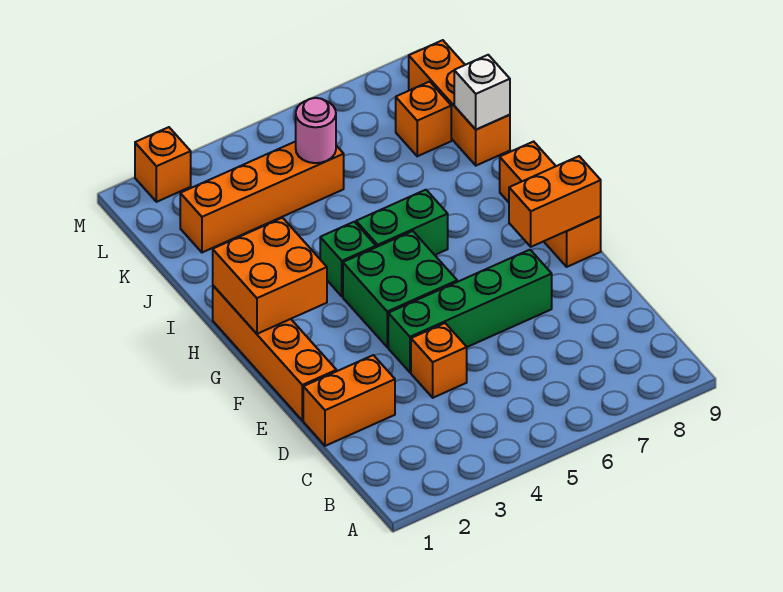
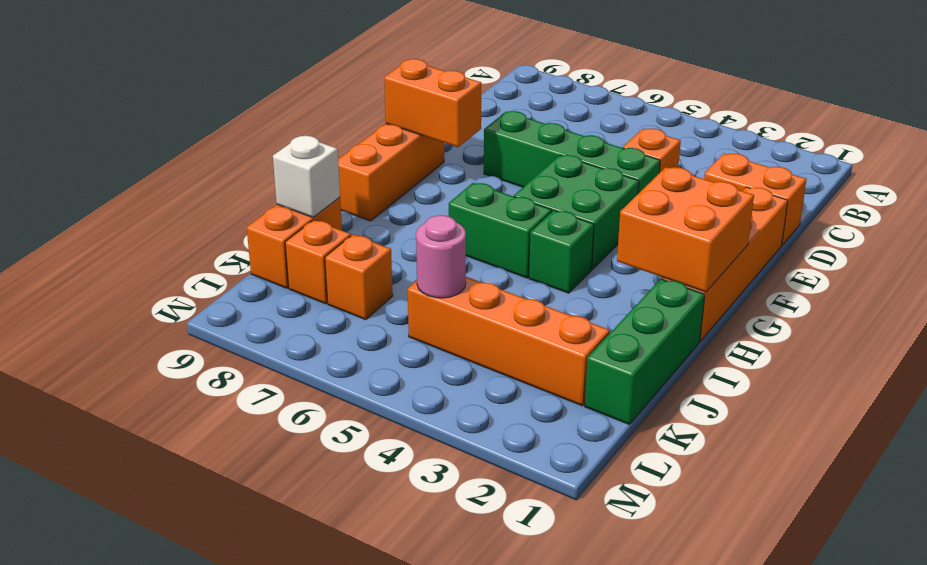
none -> green 1x3 brick [585,279,705,425]
orange 1x3 brick [409,40,510,166] -> orange 1x2 brick [247,197,342,288]
orange 1x1 brick [135,127,191,202] -> orange 1x1 brick moved to [325,235,393,320]

